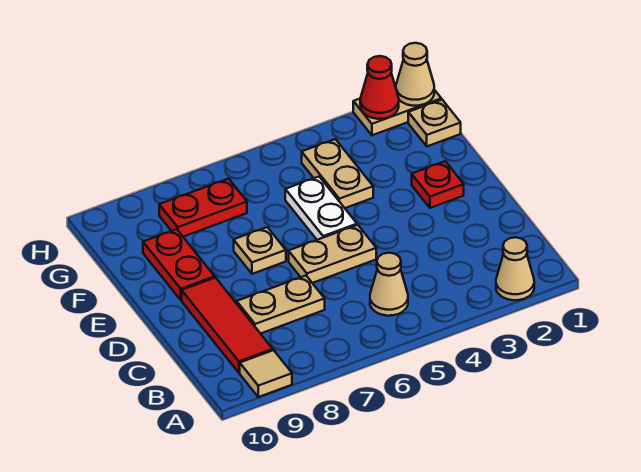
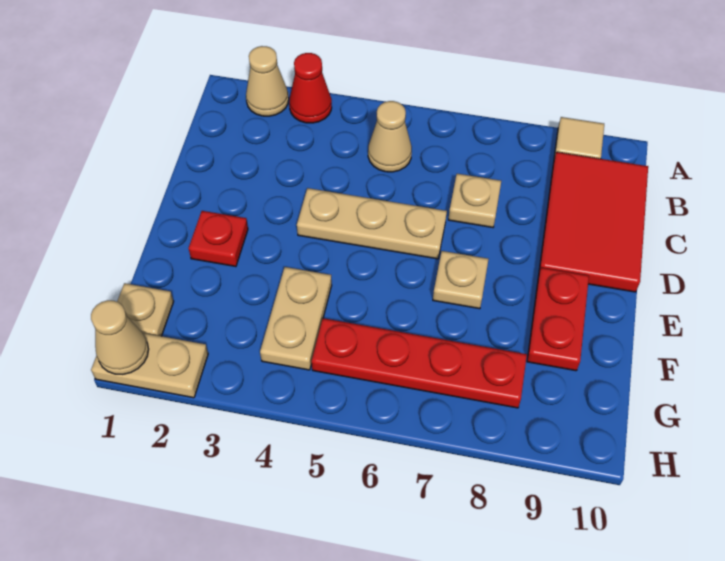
red 1x3 tile [182,278,273,373] -> red 2x3 tile [539,152,648,292]
tan 1x2 plate [237,276,325,334] -> tan 1x1 plate [448,174,501,227]
tan 1x2 plate [289,225,376,283] -> tan 1x3 plate [297,188,447,259]
white 1x2 plate [285,177,357,240] -> none
red 1x2 plate [159,179,247,237] -> red 1x4 plate [312,318,527,408]
red 1x1 cone [360,56,399,119] -> red 1x1 cone moved to [289,53,332,123]

